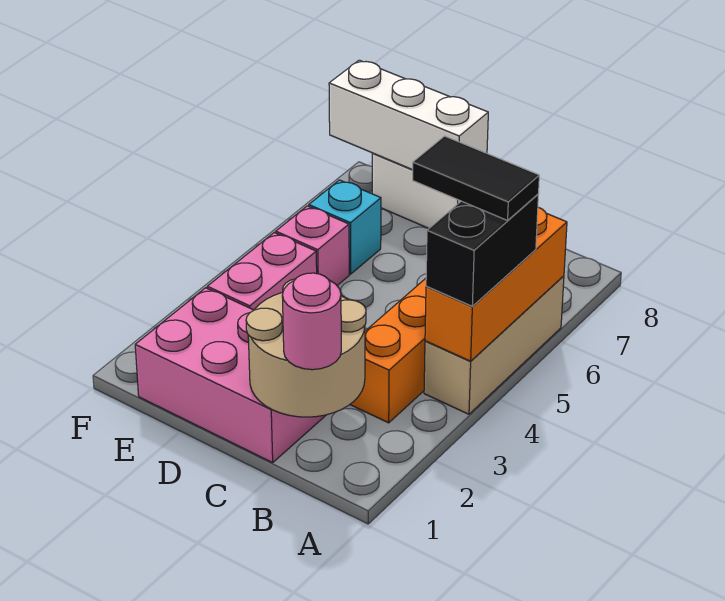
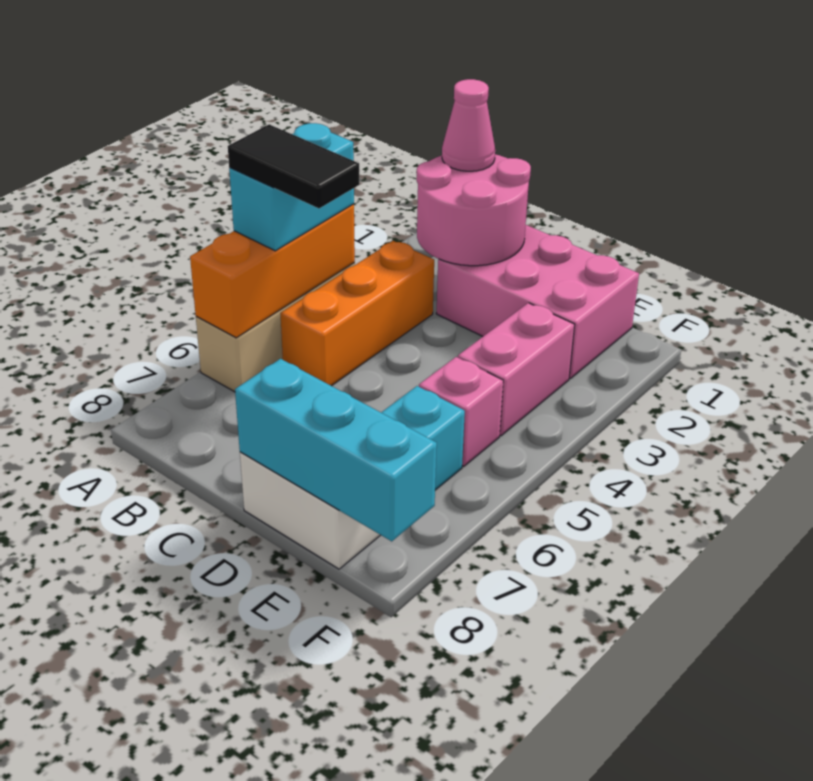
black 1x2 brick [426,194,539,306] -> cyan 1x2 brick [229,123,354,251]
tan 2x2 round brick [246,279,366,417] -> pink 2x2 round brick [416,154,531,266]
pink 1x1 round brick [282,273,341,370] -> pink 1x1 cone [442,79,495,171]
white 1x3 brick [329,60,488,170] -> cyan 1x3 brick [235,359,437,541]

